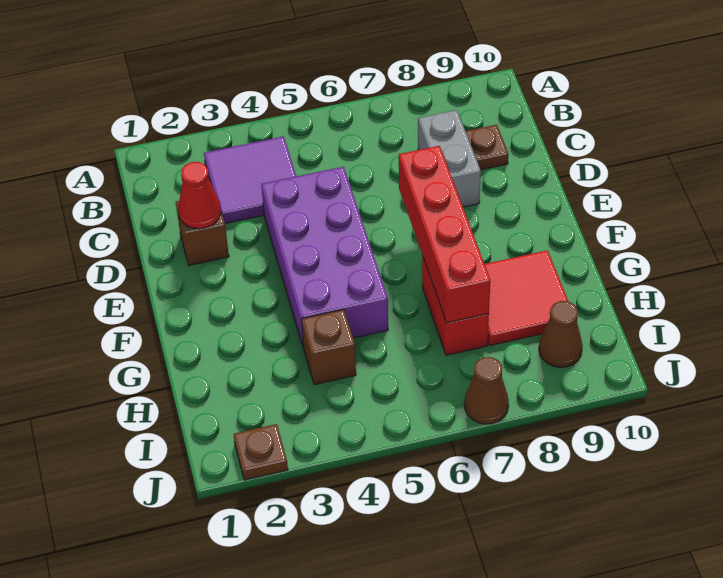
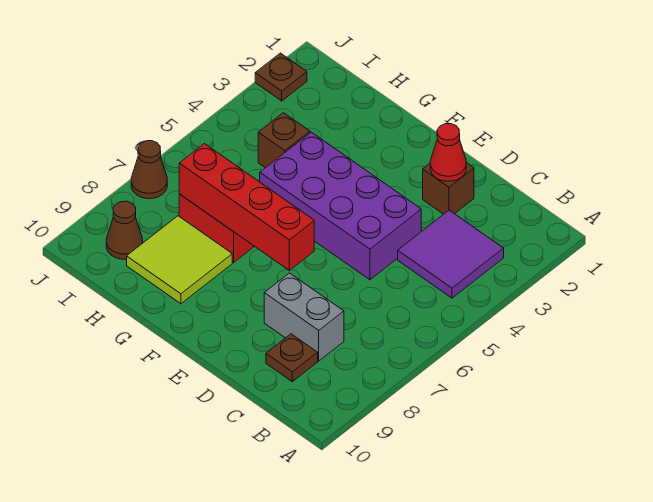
red 2x2 tile [485,250,568,345] -> lime 2x2 tile [127,216,232,304]

